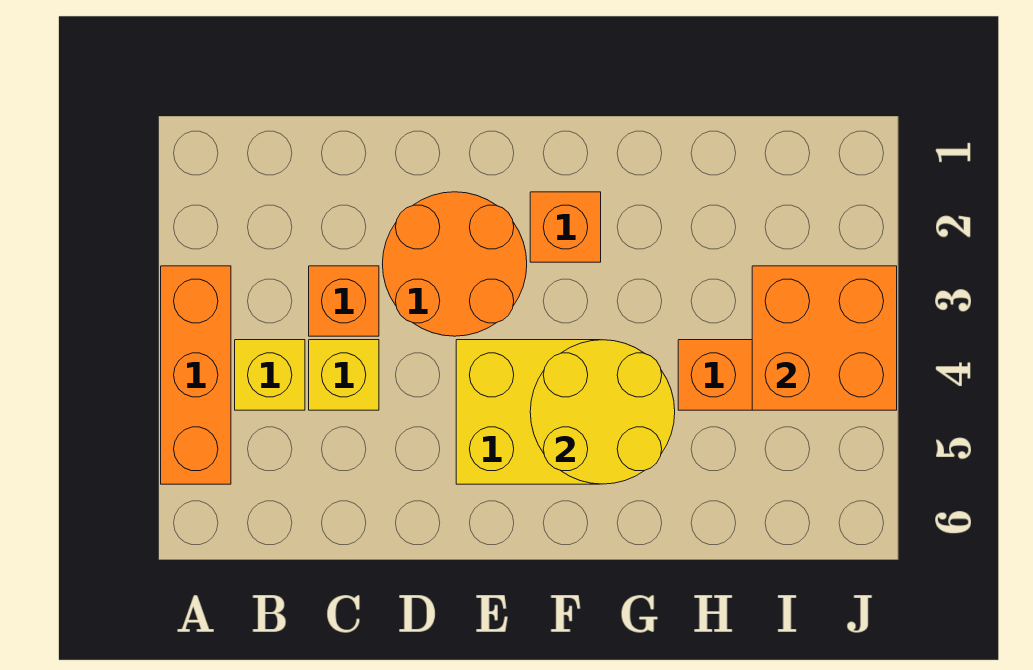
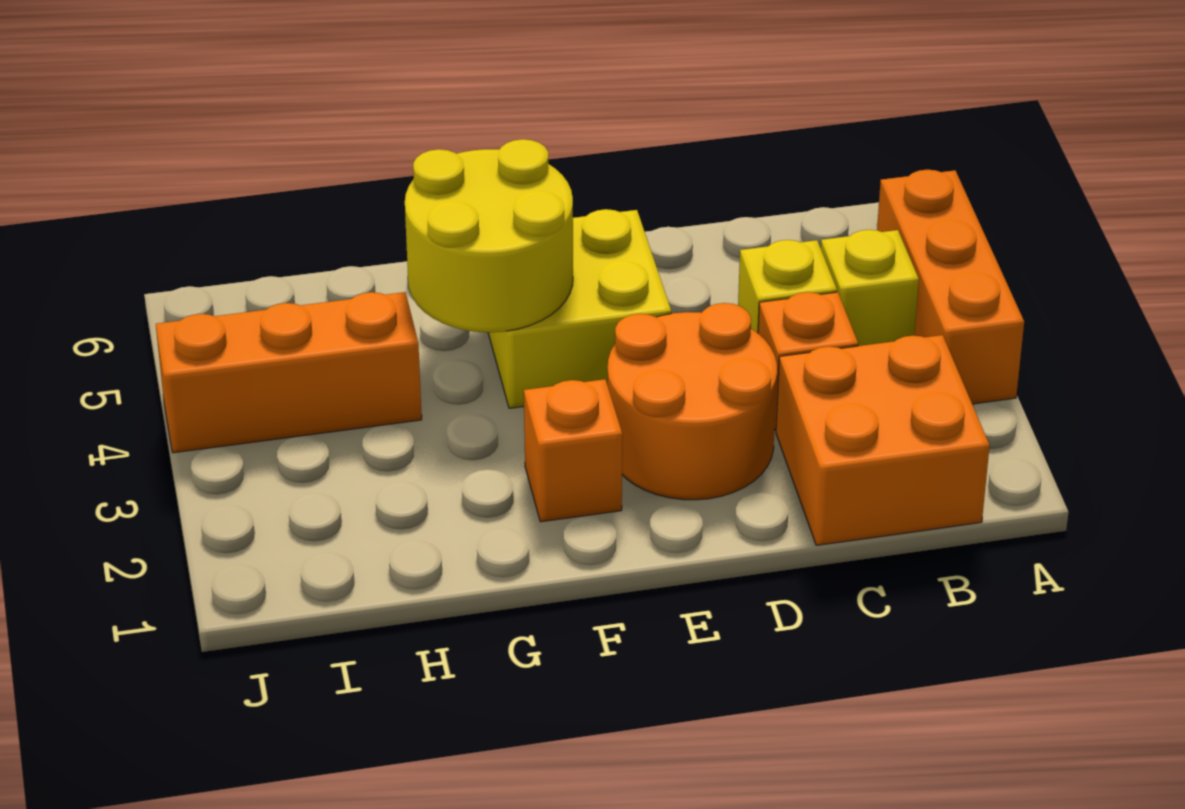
orange 2x2 brick [752,266,897,410] -> orange 2x2 brick moved to [776,335,990,545]

